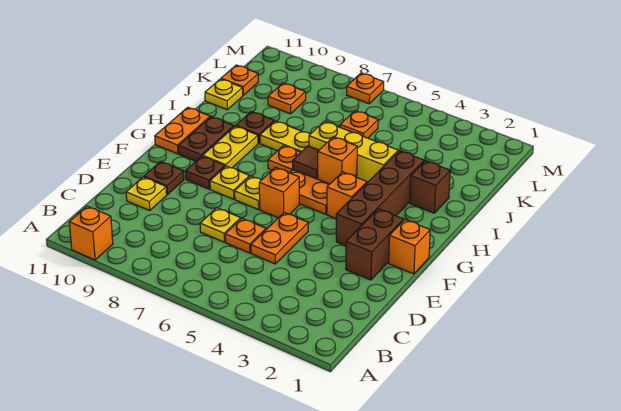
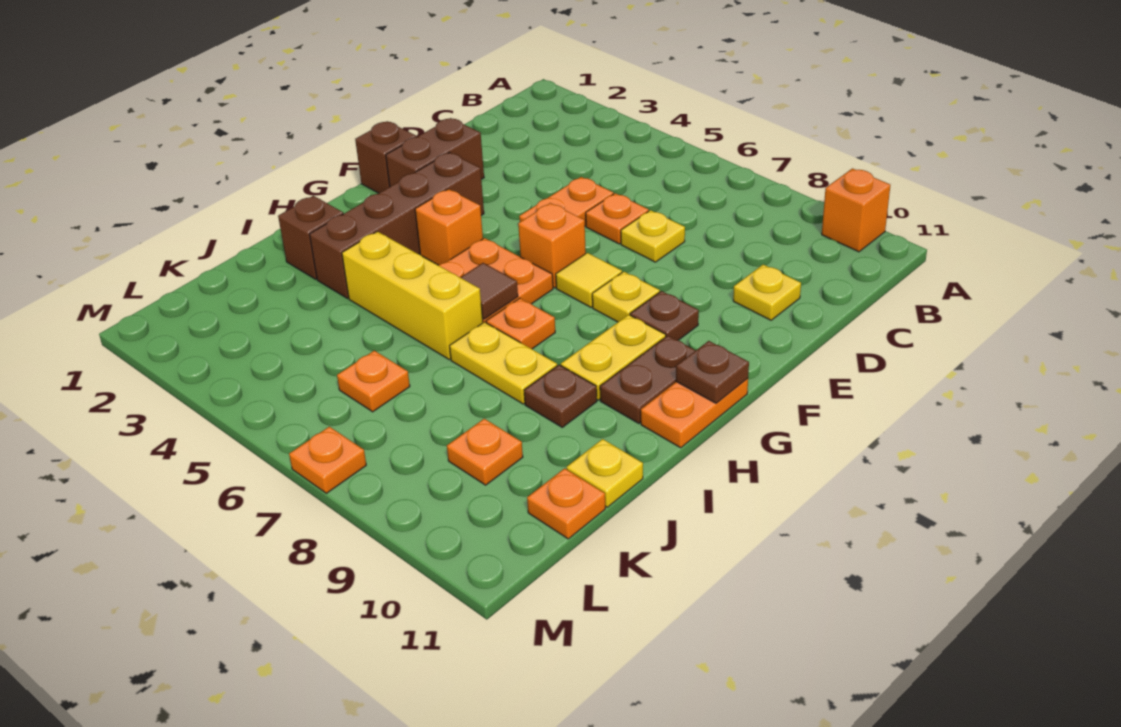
brown 1x1 plate [144,162,184,195] -> brown 1x1 plate moved to [676,341,749,403]
orange 1x1 brick [389,220,430,274] -> brown 1x1 brick [355,121,416,193]
yellow 1x1 plate [235,176,261,210] -> yellow 1x1 tile [556,253,622,307]
orange 1x1 brick [318,137,357,184] -> none

